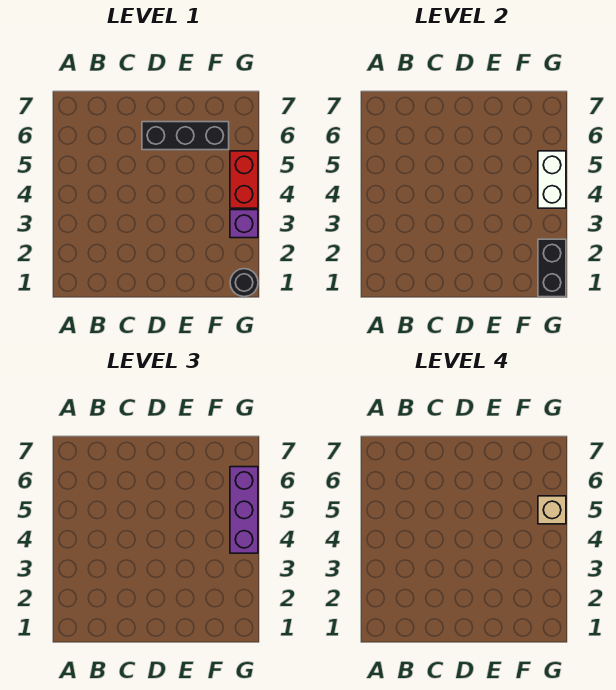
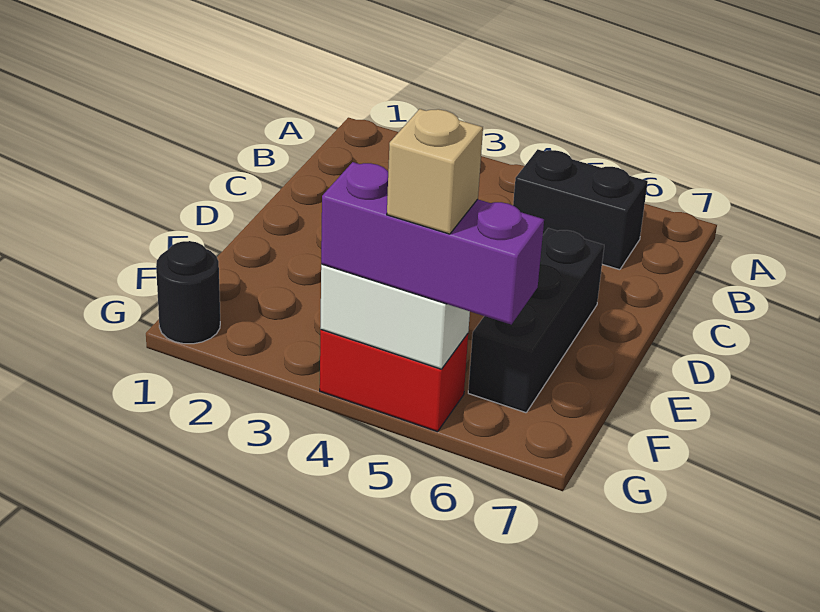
black 1x2 brick [538,239,566,297] -> black 1x2 brick moved to [513,149,648,270]
purple 1x1 brick [230,210,258,238] -> none

